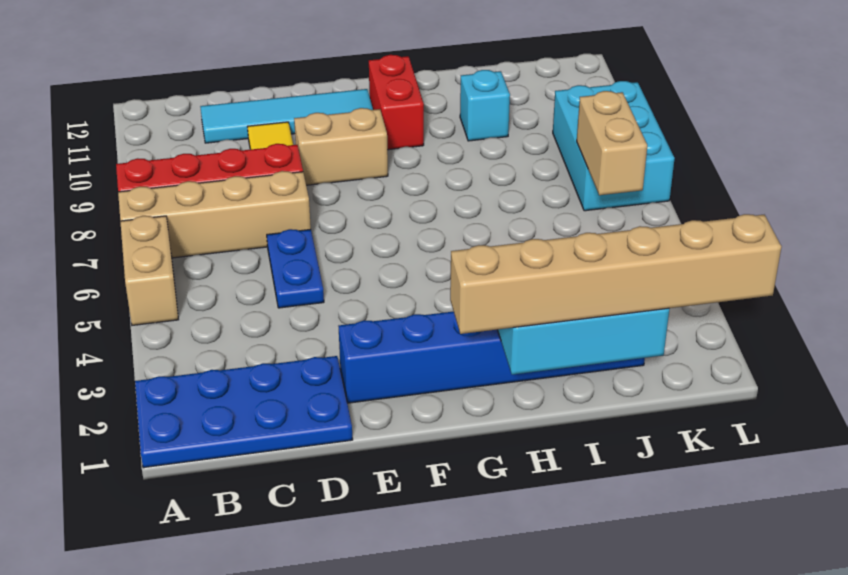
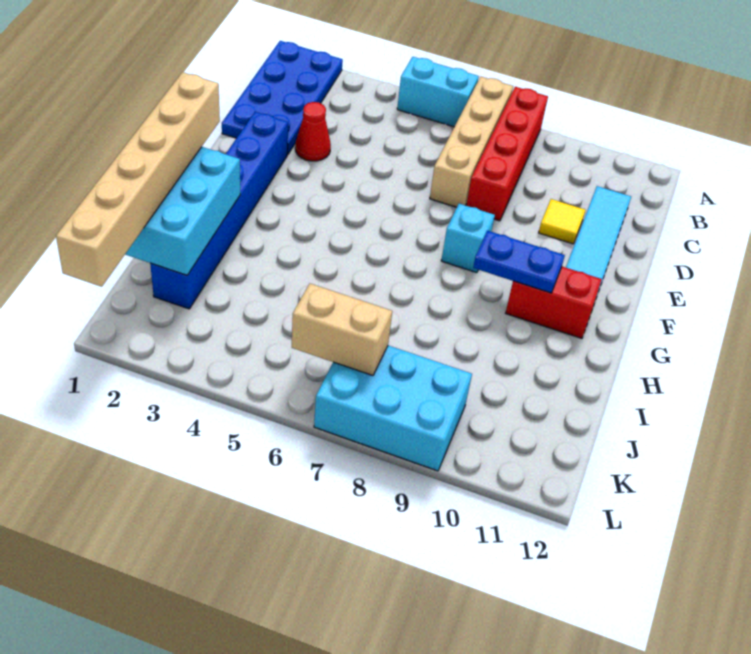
tan 1x2 brick [120,216,179,325] -> cyan 1x2 brick [397,57,479,127]
none -> red 1x1 cone [295,102,331,161]
blue 1x2 plate [267,229,324,308] -> blue 1x2 plate moved to [473,231,565,293]
tan 1x2 brick [294,108,388,185] -> none
cyan 1x1 brick [460,70,510,141] -> cyan 1x1 brick moved to [441,204,495,273]

